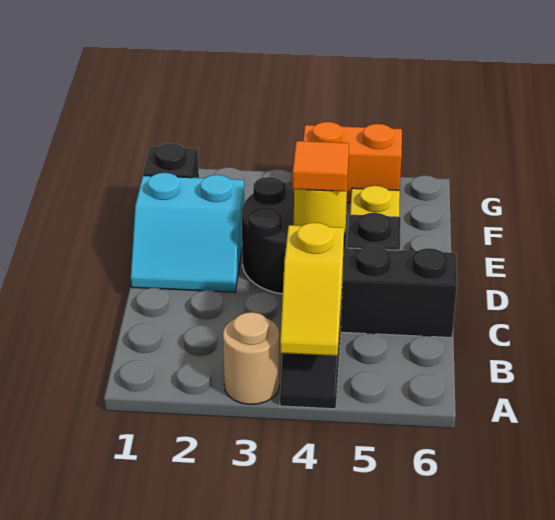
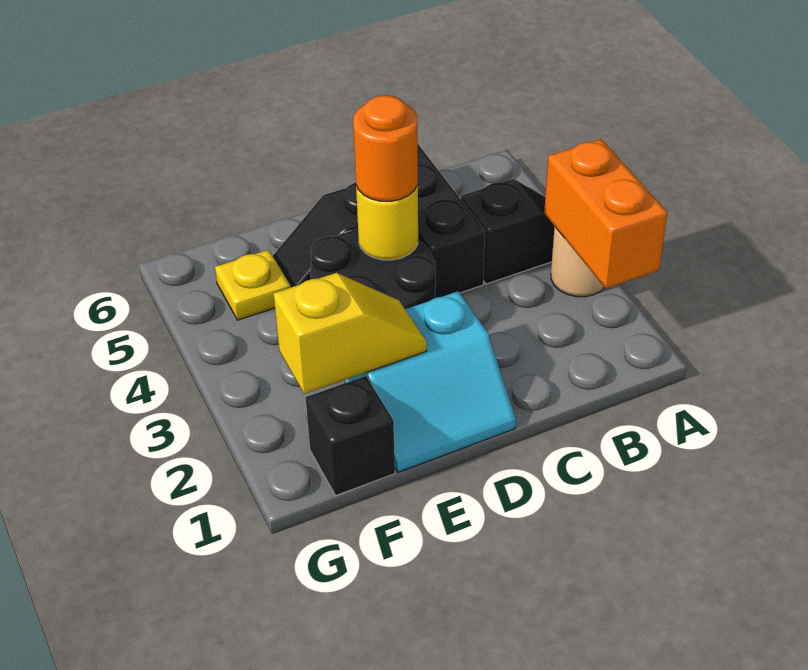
yellow 1x2 slope [280,223,344,356] -> yellow 1x2 slope moved to [274,273,427,394]
cyan 2x2 slope [131,173,244,292] -> cyan 2x2 slope turned to [345,291,516,472]
orange 1x1 tile [292,141,349,191] -> orange 1x1 round brick [353,95,418,201]
orange 1x2 brick [303,122,402,203] -> orange 1x2 brick moved to [544,139,667,289]

